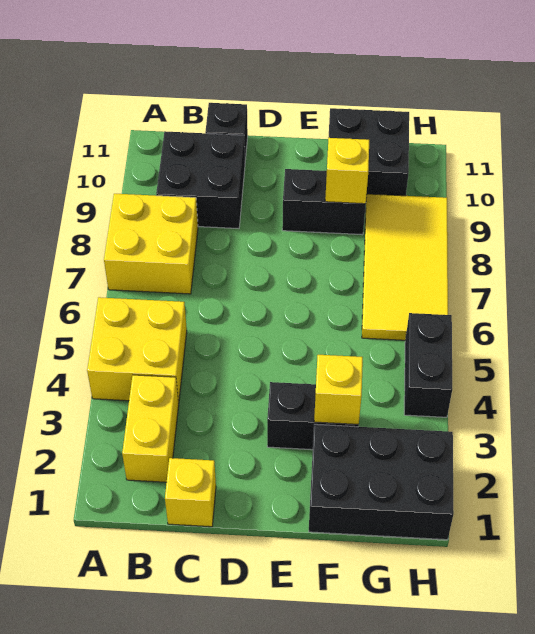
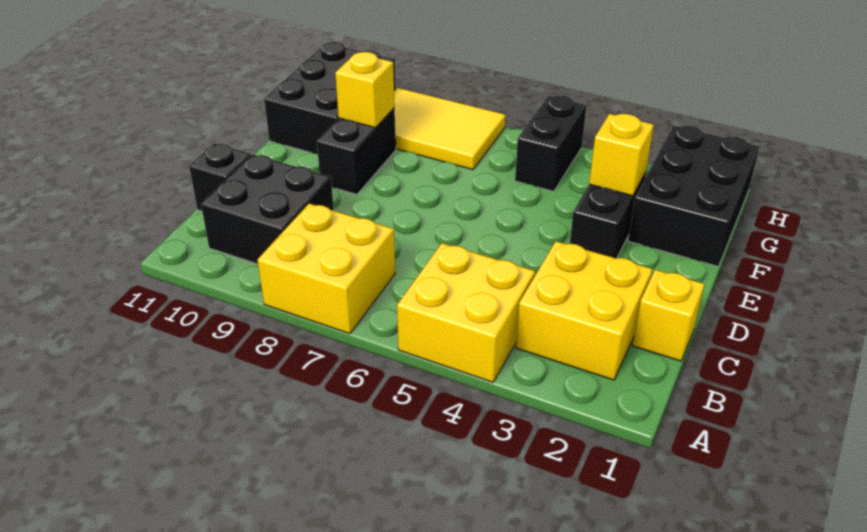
yellow 1x2 brick [122,375,179,482] -> yellow 2x2 brick [516,241,652,380]
black 2x2 brick [329,108,409,197] -> black 2x3 brick [264,42,396,154]
yellow 2x4 tile [362,194,448,340] -> yellow 2x3 tile [394,88,505,170]
black 1x2 brick [404,313,452,417] -> black 1x2 brick turned to [515,96,587,191]

